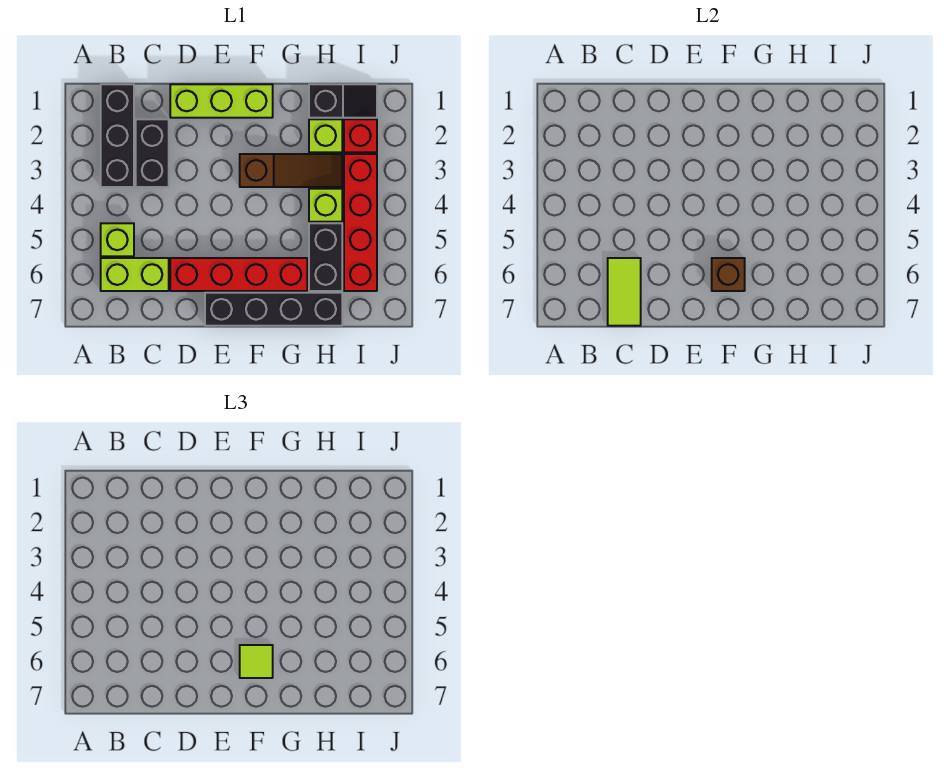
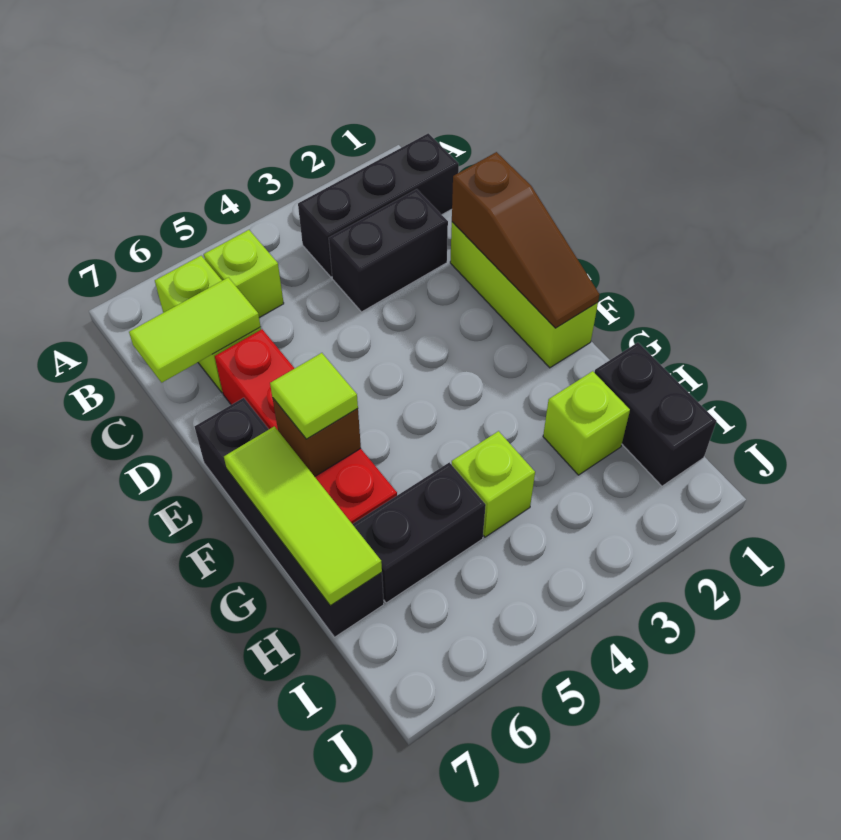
brown 1x3 slope [240,154,342,187] -> brown 1x3 slope moved to [452,152,599,328]
none -> lime 1x3 tile [224,426,382,606]
black 1x2 slope [309,84,377,118] -> black 1x2 brick [594,343,716,486]
red 1x1 brick [344,119,377,152] -> none
red 1x4 brick [344,154,377,291] -> none

